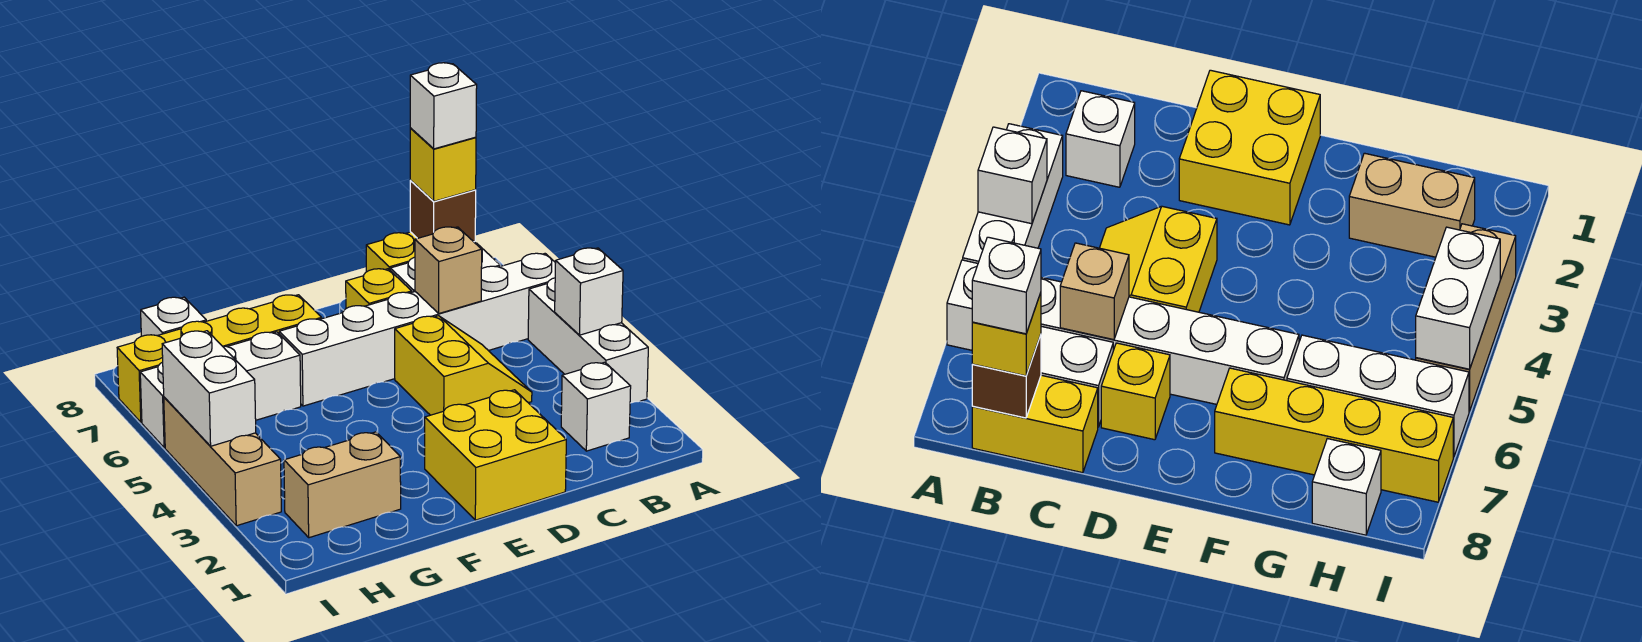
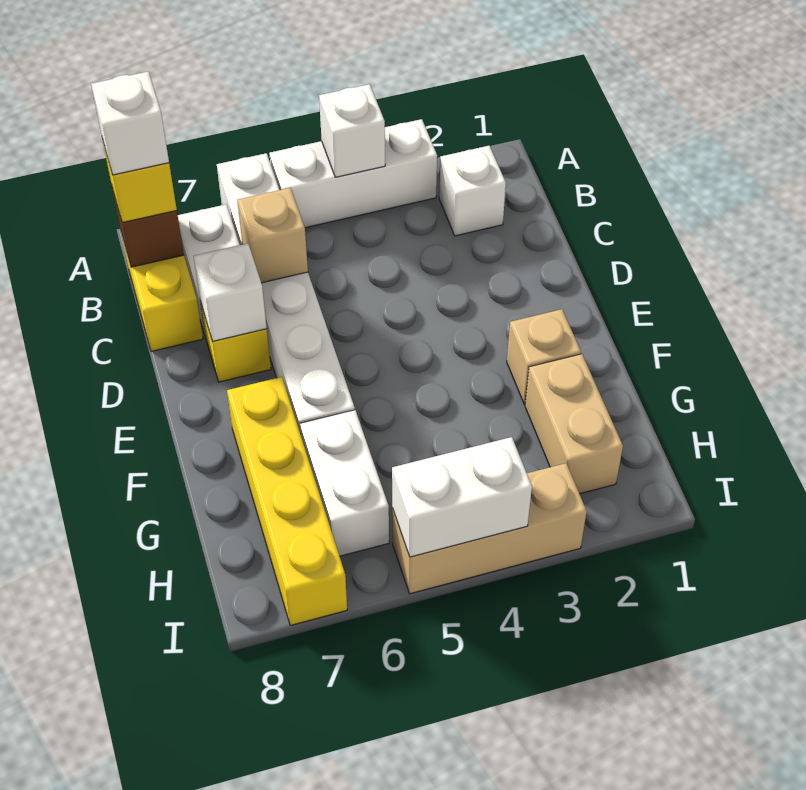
yellow 2x2 slope [395,316,532,415] -> none
yellow 2x2 brick [425,390,566,520] -> none
none -> tan 1x1 brick [507,309,581,404]
white 1x3 brick [140,332,301,448] -> white 1x2 brick [300,410,389,556]
white 1x1 brick [141,297,206,336] -> white 1x1 brick moved to [193,243,267,341]

